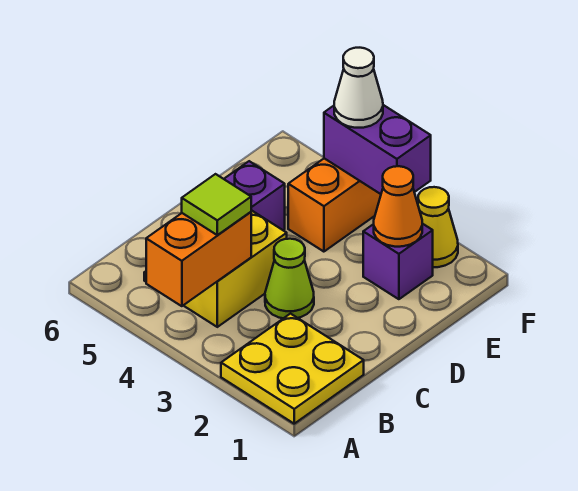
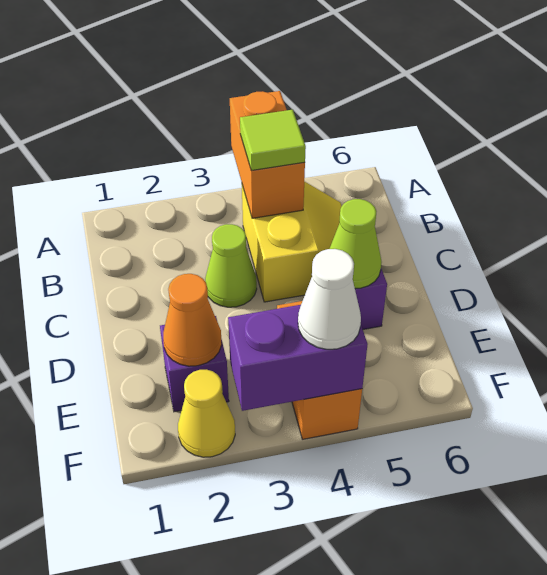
yellow 2x2 plate [221,314,364,424] -> none
none -> lime 1x1 cone [330,199,381,288]

